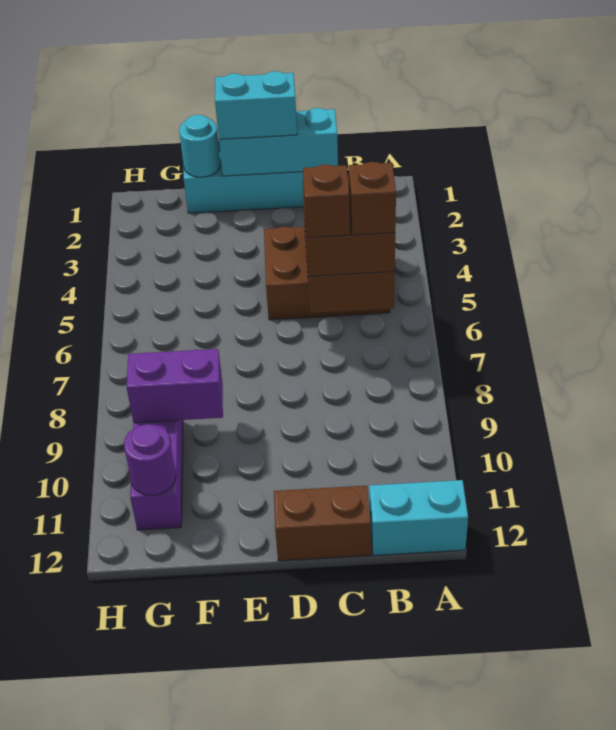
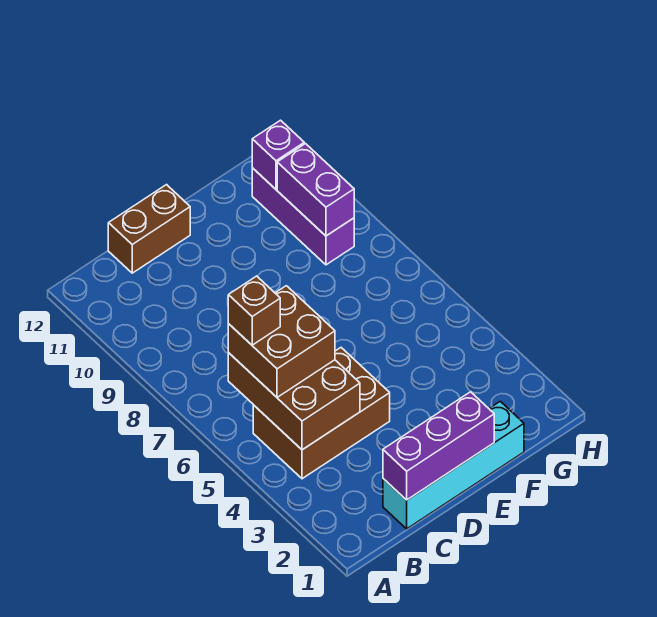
cyan 1x2 brick [369,480,468,555] -> none
cyan 1x3 brick [219,108,338,176] -> purple 1x3 brick [383,392,494,500]
brown 1x1 brick [303,164,350,238] -> none
cyan 1x2 brick [215,71,297,139] -> none
cyan 1x1 round brick [179,115,221,177] -> none
purple 1x2 brick [127,349,223,423] -> purple 1x2 brick turned to [277,144,354,236]
purple 1x1 round brick [124,424,176,496] -> purple 1x1 brick [252,120,304,189]

